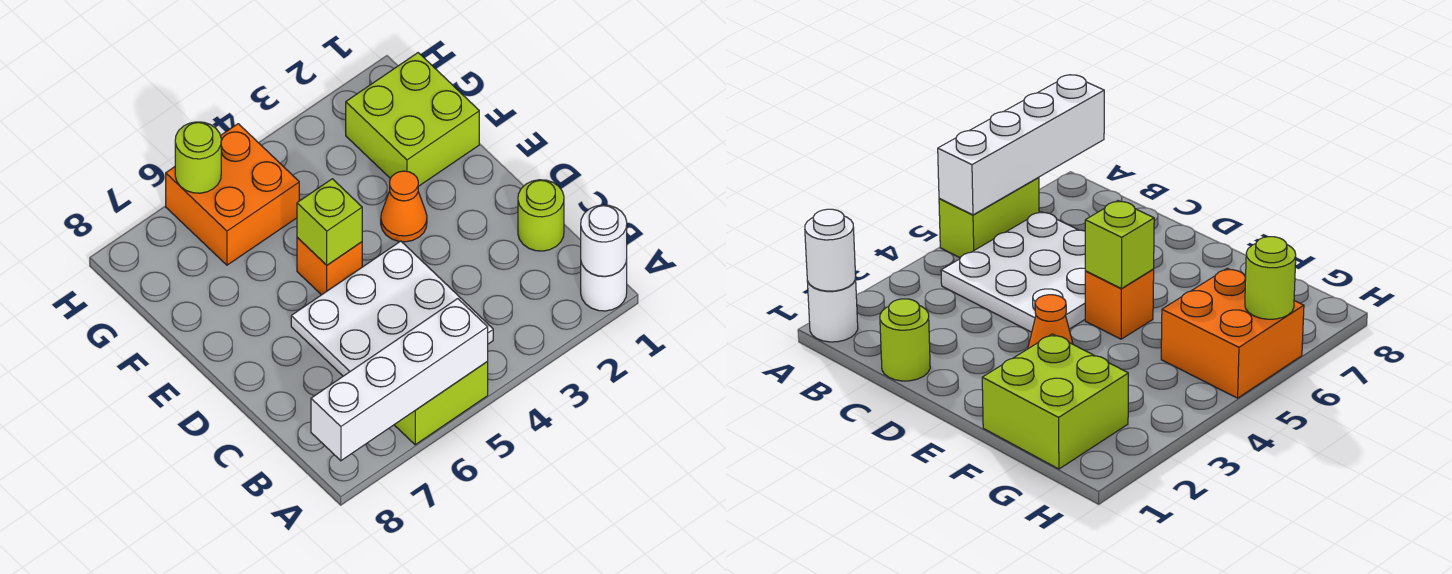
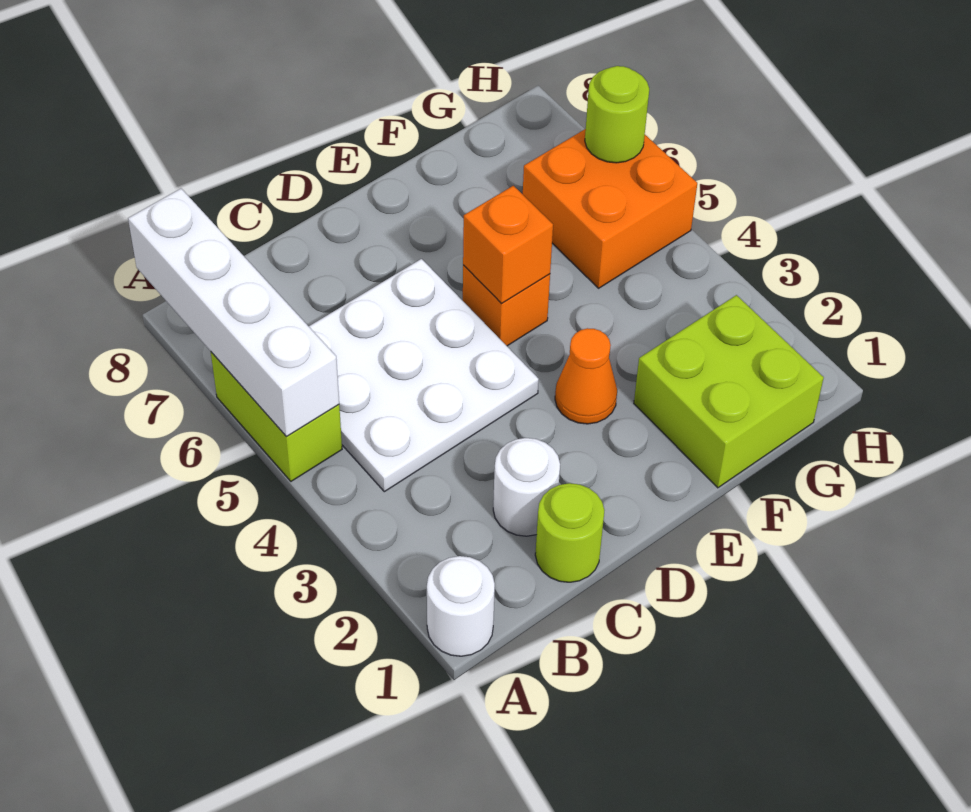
white 1x1 round brick [581,205,627,276] -> white 1x1 round brick moved to [493,438,560,536]
lime 1x1 brick [297,179,362,265] -> orange 1x1 brick [463,186,553,304]

